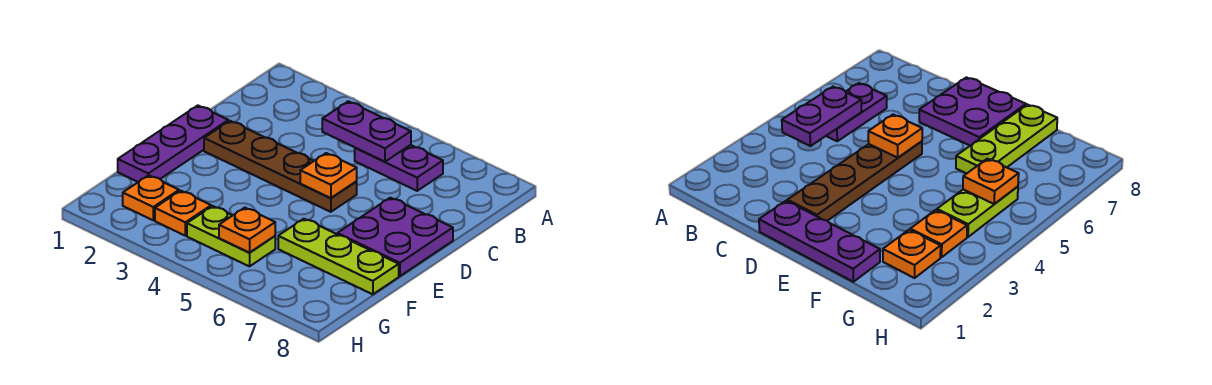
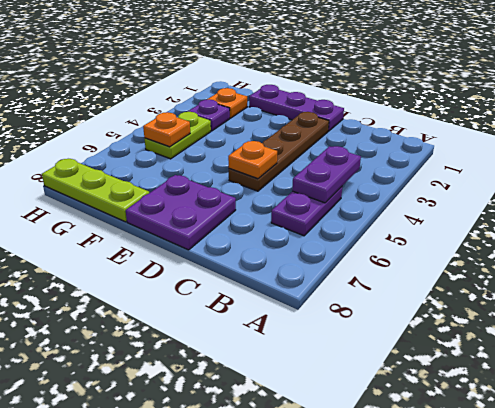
lime 1x3 plate [278,219,399,294] -> lime 1x3 plate turned to [42,159,149,222]
orange 1x1 plate [155,191,211,236] -> purple 1x1 plate [188,100,230,131]

